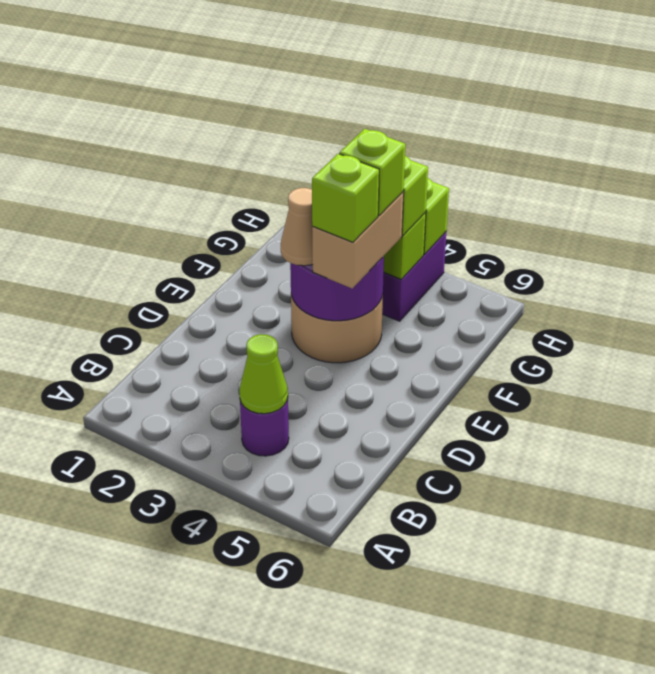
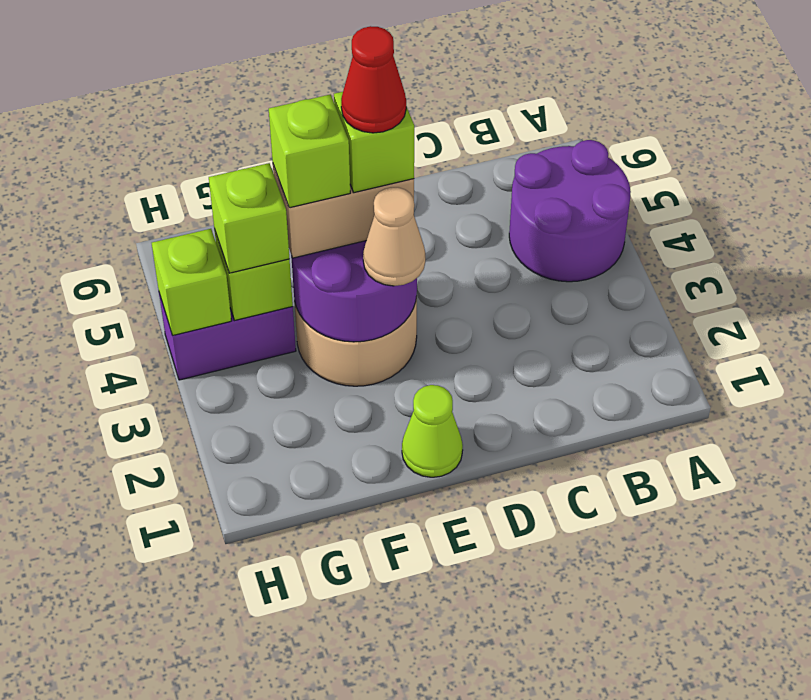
purple 1x1 round brick [240,398,289,456] -> purple 2x2 round brick [509,140,631,282]
lime 1x1 cone [239,334,288,414] -> lime 1x1 cone moved to [402,385,463,477]
none -> red 1x1 cone [341,26,406,133]

